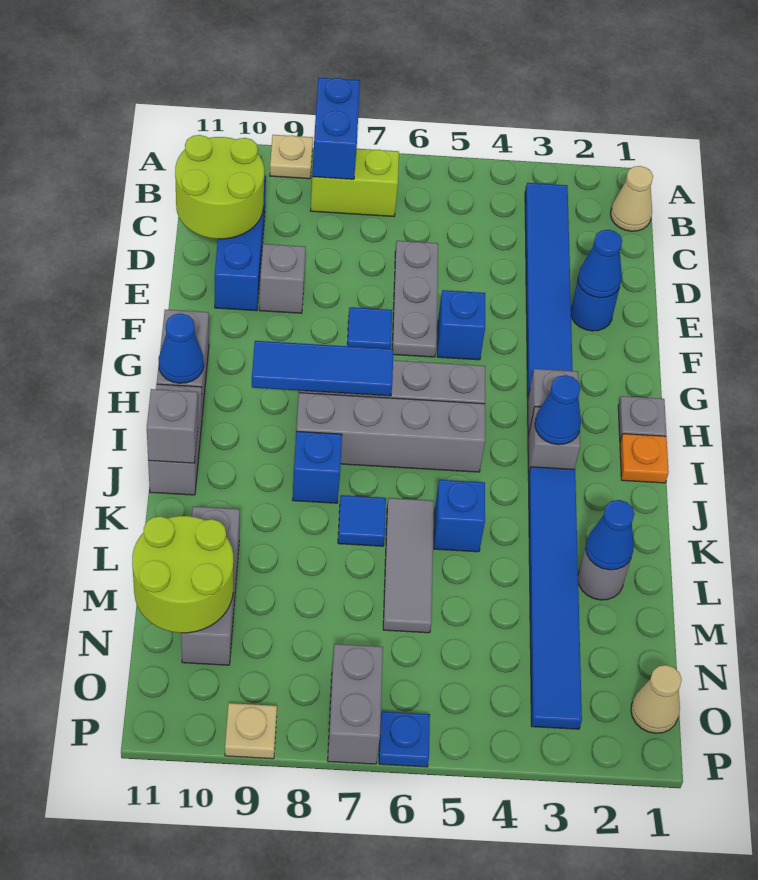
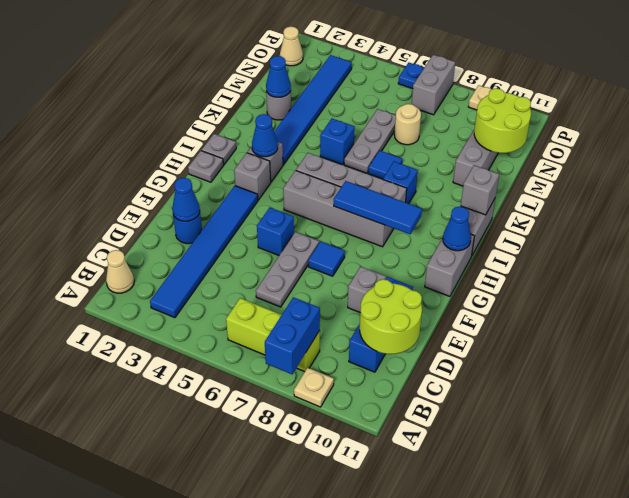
lime 1x2 brick [311,149,399,217] -> lime 1x3 brick [226,298,320,372]
orange 1x1 plate [620,434,669,483] -> grey 1x1 plate [201,134,236,165]
grey 1x3 tile [383,498,434,633] -> grey 1x3 plate [344,109,396,173]
none -> tan 1x1 round brick [394,104,421,145]

